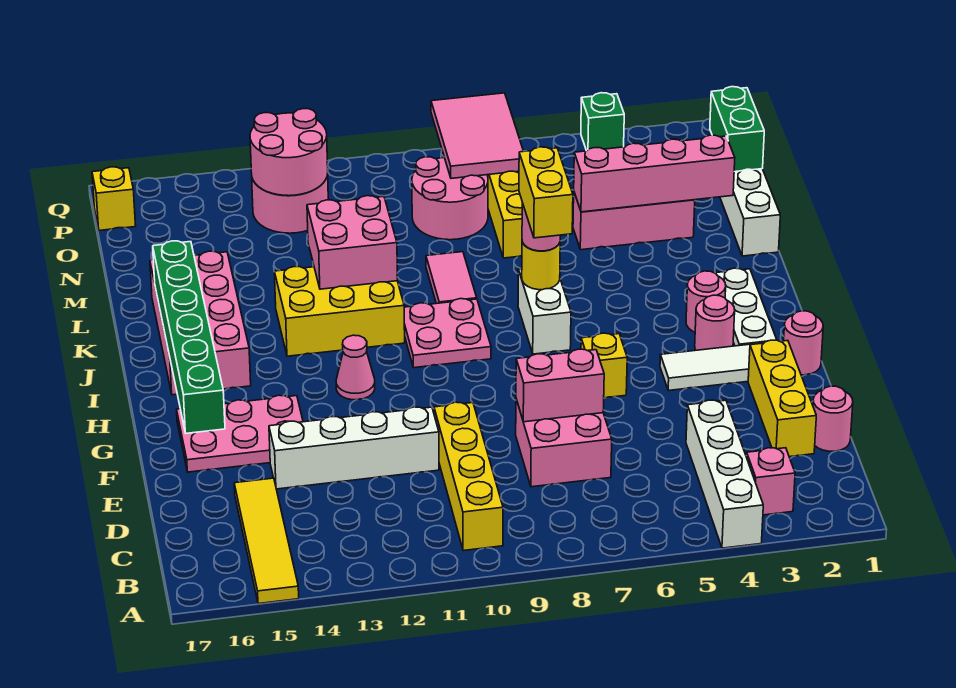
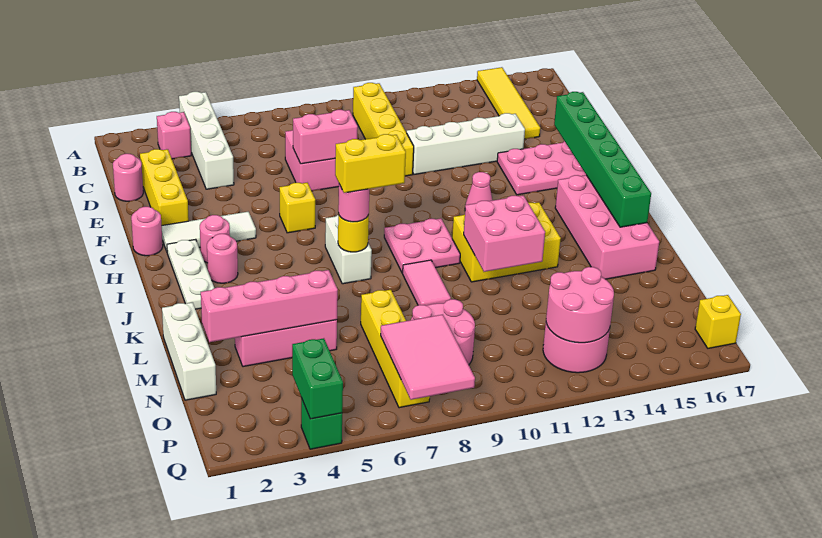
yellow 1x2 brick [519,147,573,238] -> yellow 1x2 brick turned to [335,134,406,193]
green 1x2 brick [710,87,764,172] -> green 1x2 brick moved to [292,338,343,419]

